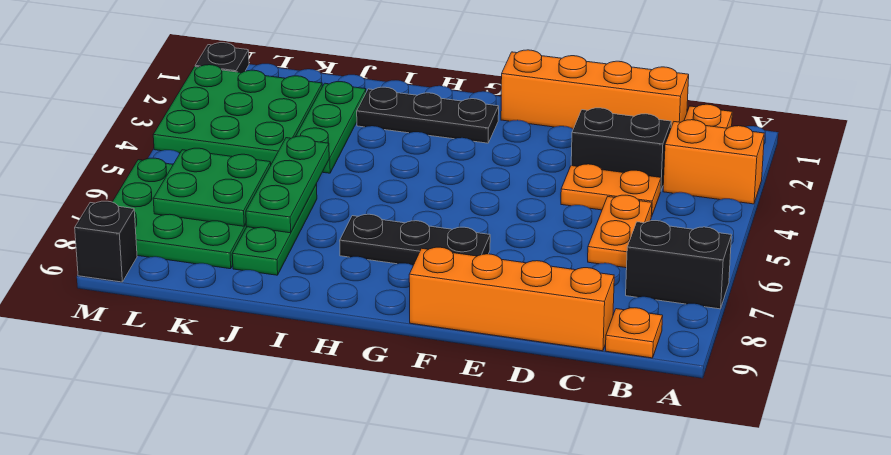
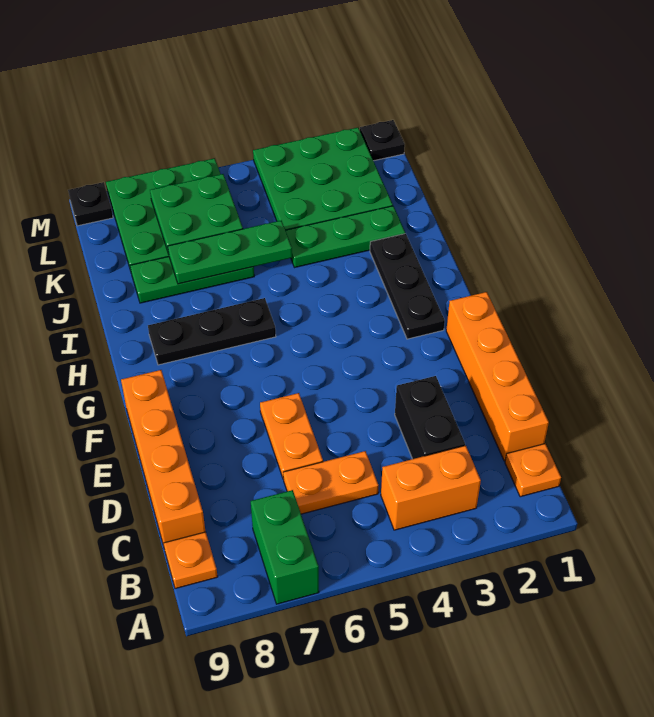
orange 1x2 brick [663,120,764,204] -> orange 1x2 brick turned to [381,445,481,530]
black 1x2 brick [626,221,731,309] -> green 1x2 brick [251,490,319,604]
orange 1x2 plate [561,164,661,217] -> orange 1x2 plate moved to [260,393,323,479]
black 1x3 plate [340,214,490,265] -> black 1x3 plate turned to [148,298,276,365]
black 1x1 brick [75,201,137,282] -> black 1x1 plate [68,182,113,226]

